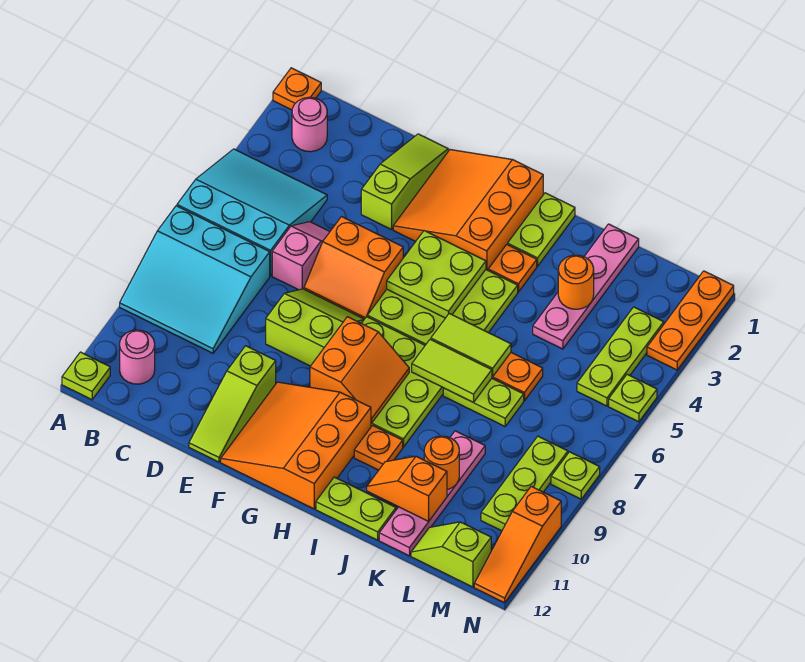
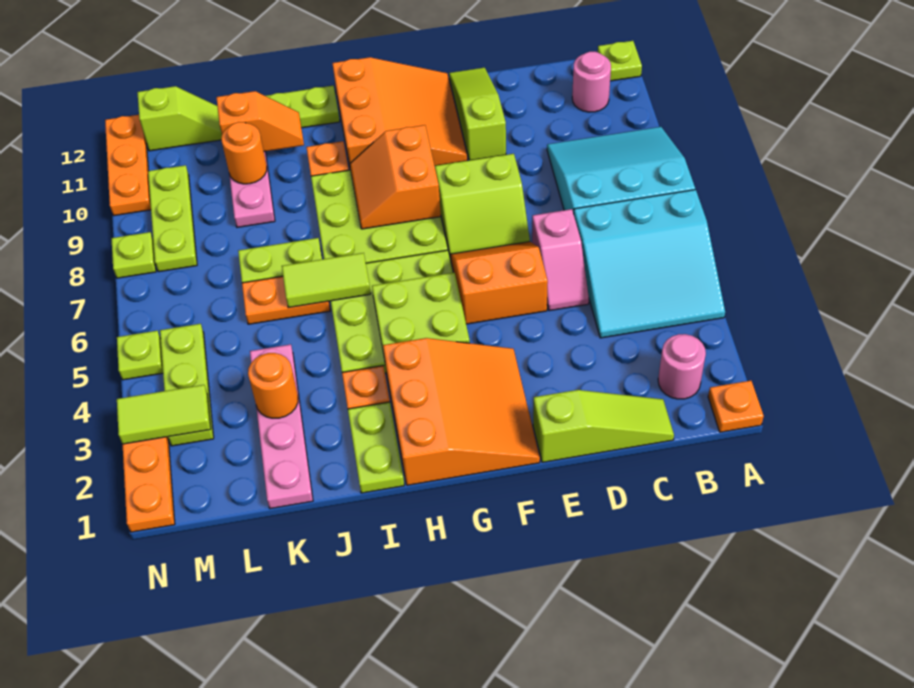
lime 1x3 slope [361,134,448,229] -> lime 1x3 slope turned to [533,390,674,462]
lime 1x2 tile [412,339,492,403] -> lime 1x2 tile moved to [117,385,211,444]
orange 1x3 slope [474,486,561,603] -> orange 1x3 plate [105,115,151,216]

